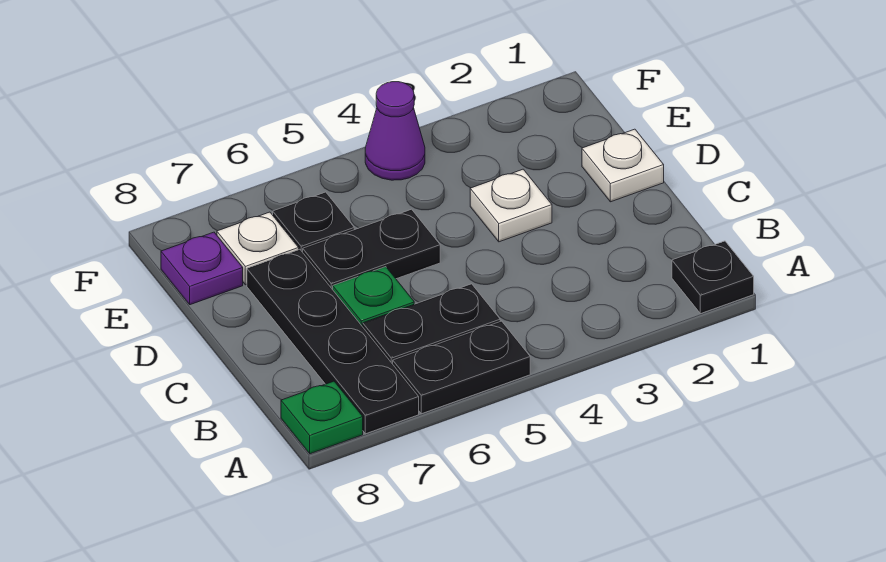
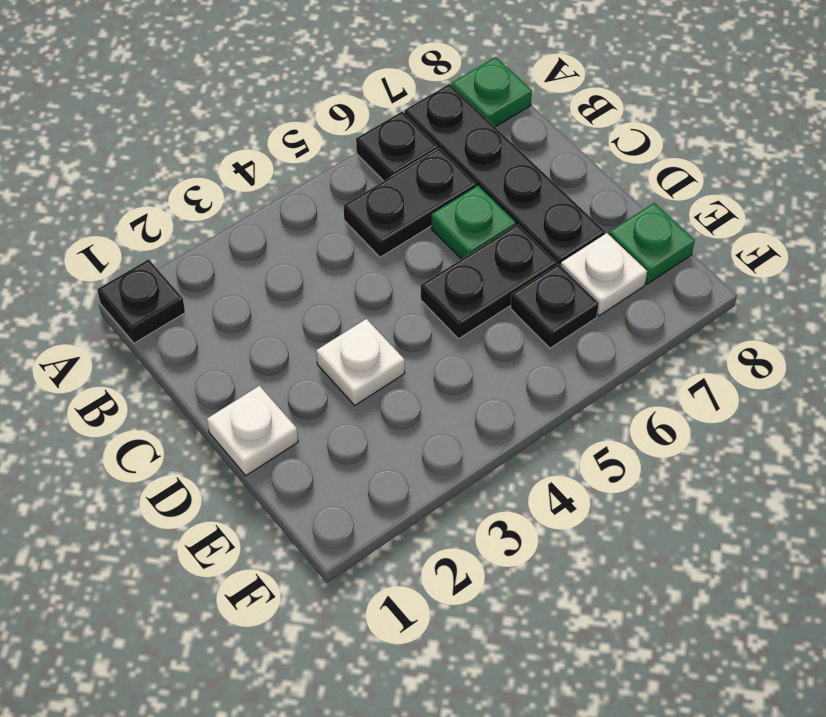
black 1x2 plate [393,321,530,414] -> black 1x1 plate [356,112,438,181]
purple 1x1 plate [161,232,243,305] -> green 1x1 plate [609,203,695,284]
purple 1x1 cone [365,82,425,180] -> none

